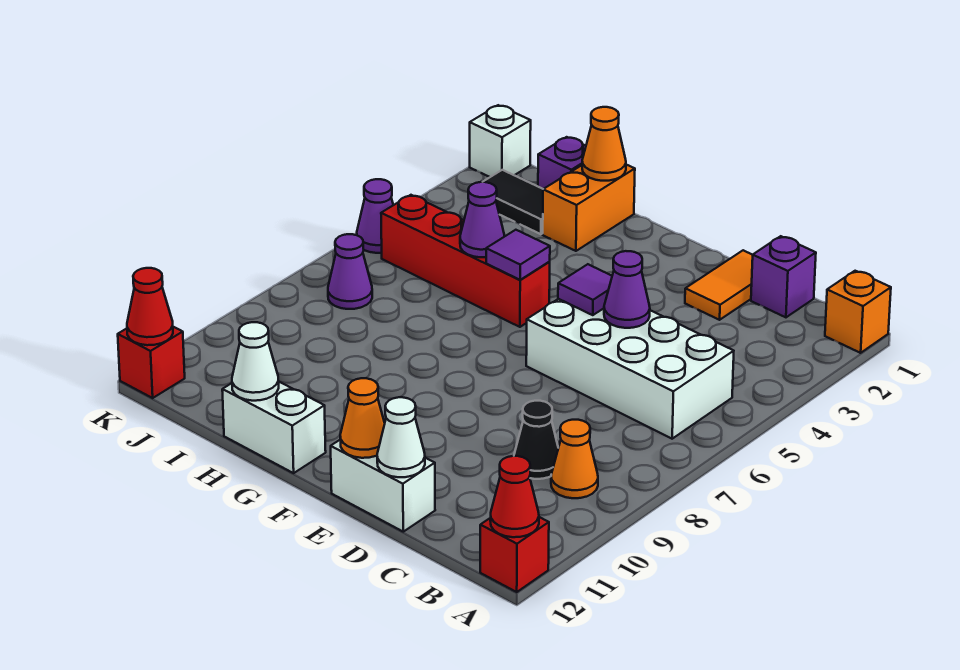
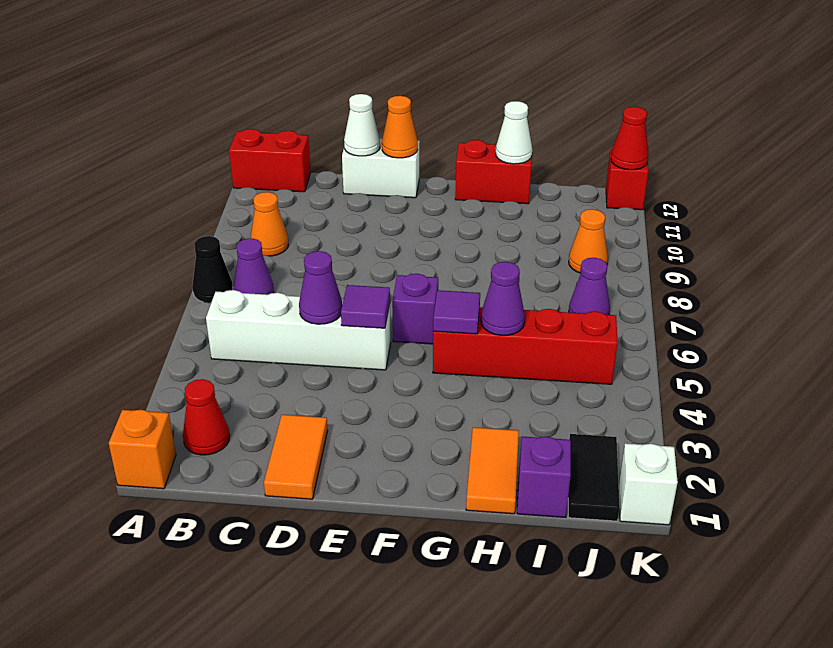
red 1x1 brick [480,517,549,592] -> red 1x2 brick [229,129,311,192]
red 1x1 cone [490,456,539,537] -> red 1x1 cone moved to [183,379,230,455]
white 2x4 brick [526,299,734,439] -> white 1x4 brick [206,290,391,370]
purple 1x1 brick [751,236,816,317] -> purple 1x1 brick moved to [392,274,438,344]
black 1x1 cone [514,401,558,479] -> black 1x1 cone moved to [192,236,233,303]
white 1x2 brick [222,381,326,473] -> red 1x2 brick [455,140,532,204]
orange 1x2 brick [543,165,635,251] -> orange 1x2 tile [466,427,519,514]
orange 1x1 cone [582,107,626,181] -> orange 1x1 cone moved to [569,209,608,273]
black 1x2 tile [483,170,543,234] -> black 1x2 tile turned to [568,434,620,521]
purple 1x1 cone [357,179,393,253] -> purple 1x1 cone moved to [233,238,274,295]

